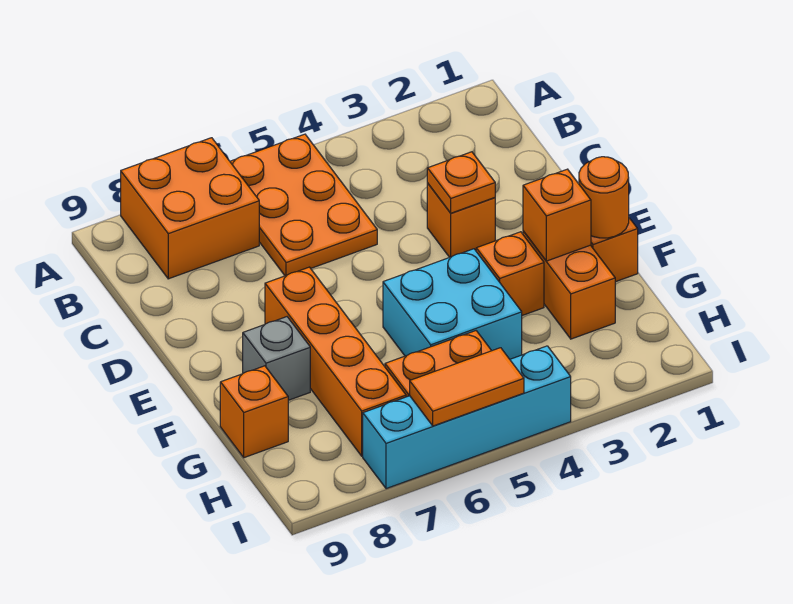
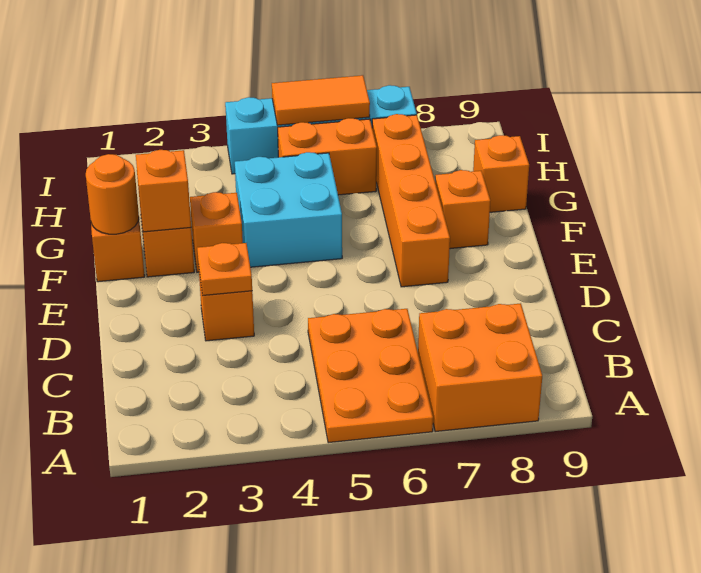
grey 1x1 brick [243,317,310,400] -> orange 1x1 brick [435,170,490,249]

